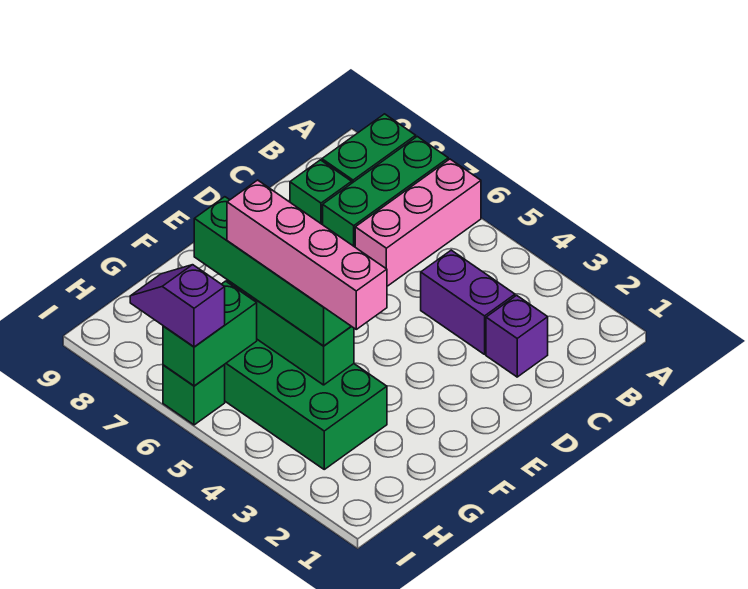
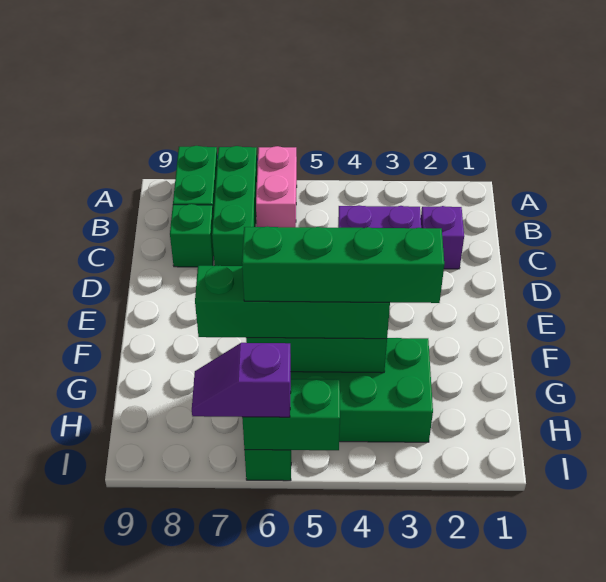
pink 1x3 brick [355,159,481,286] -> pink 1x2 brick [256,146,297,227]
pink 1x4 brick [227,180,387,329] -> green 1x4 brick [242,226,444,303]
green 1x2 brick [163,281,257,386] -> green 1x2 brick turned to [242,379,340,450]

